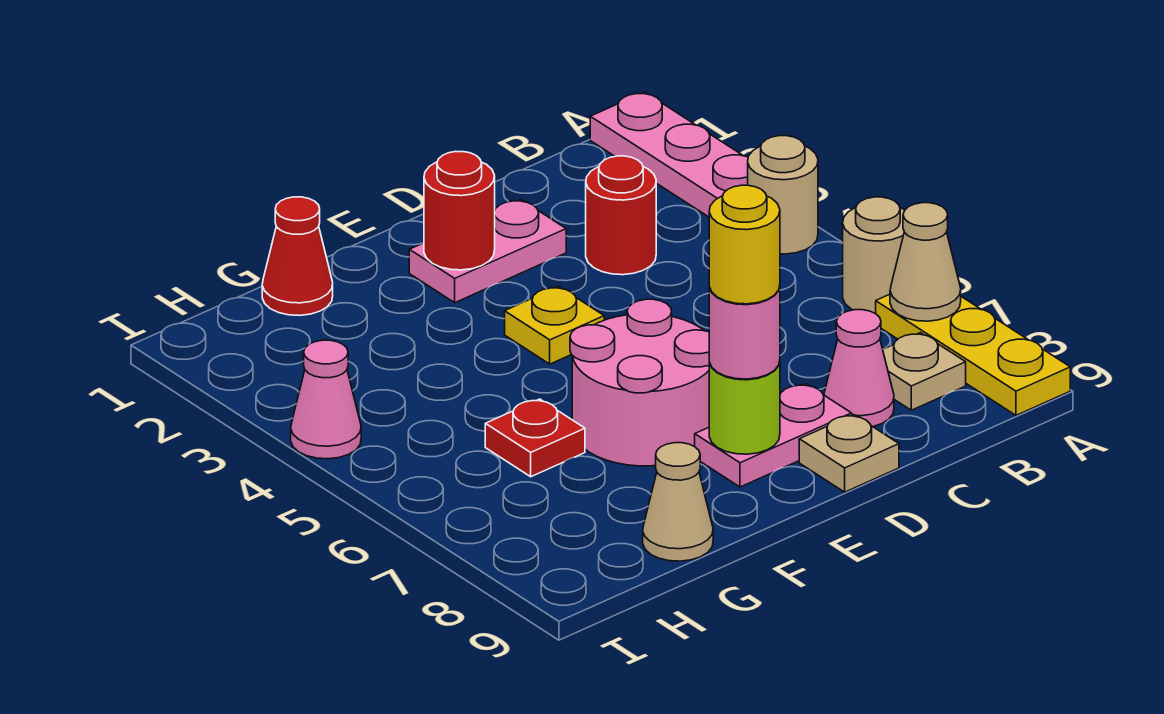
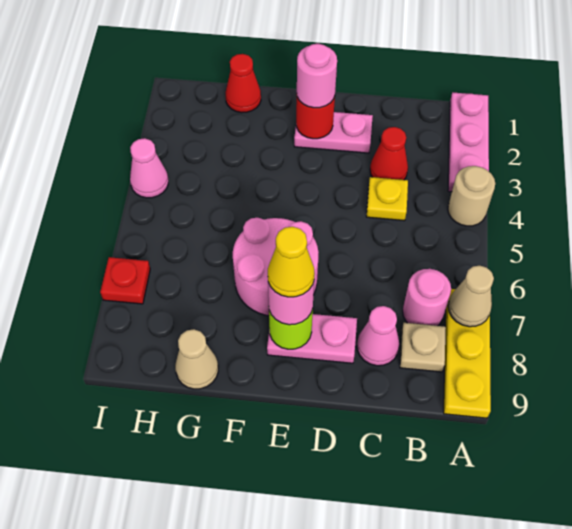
tan 1x1 round brick [843,197,905,314] -> none
none -> pink 1x1 round brick [403,269,451,326]
red 1x1 round brick [586,156,656,275] -> red 1x1 cone [370,127,408,180]
tan 1x1 plate [799,415,899,492] -> none
none -> pink 1x1 round brick [297,44,337,108]
yellow 1x1 plate [505,287,604,364] -> yellow 1x1 plate moved to [366,177,408,221]
yellow 1x1 round brick [709,185,780,304] -> yellow 1x1 cone [268,227,315,297]
red 1x1 plate [485,399,585,477] -> red 1x1 plate moved to [100,257,150,304]

